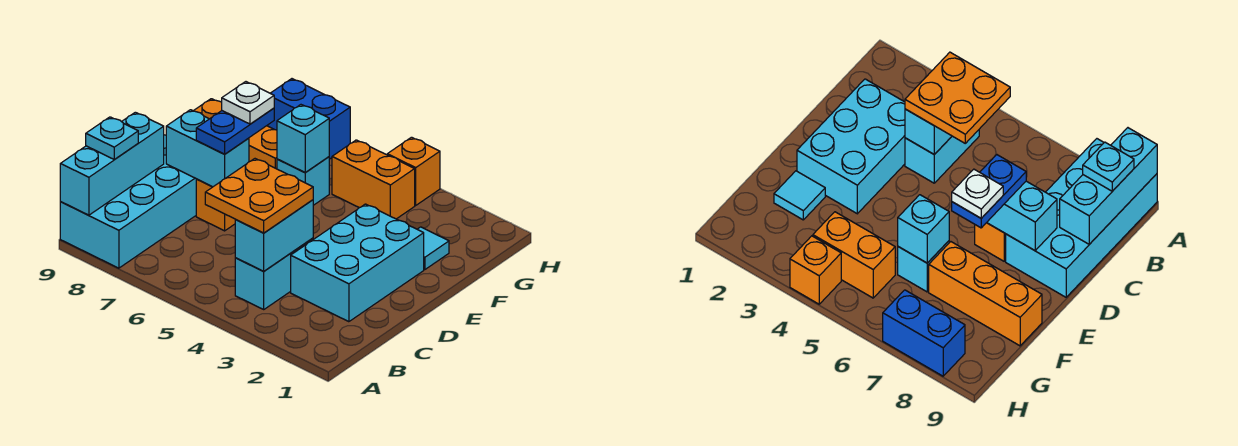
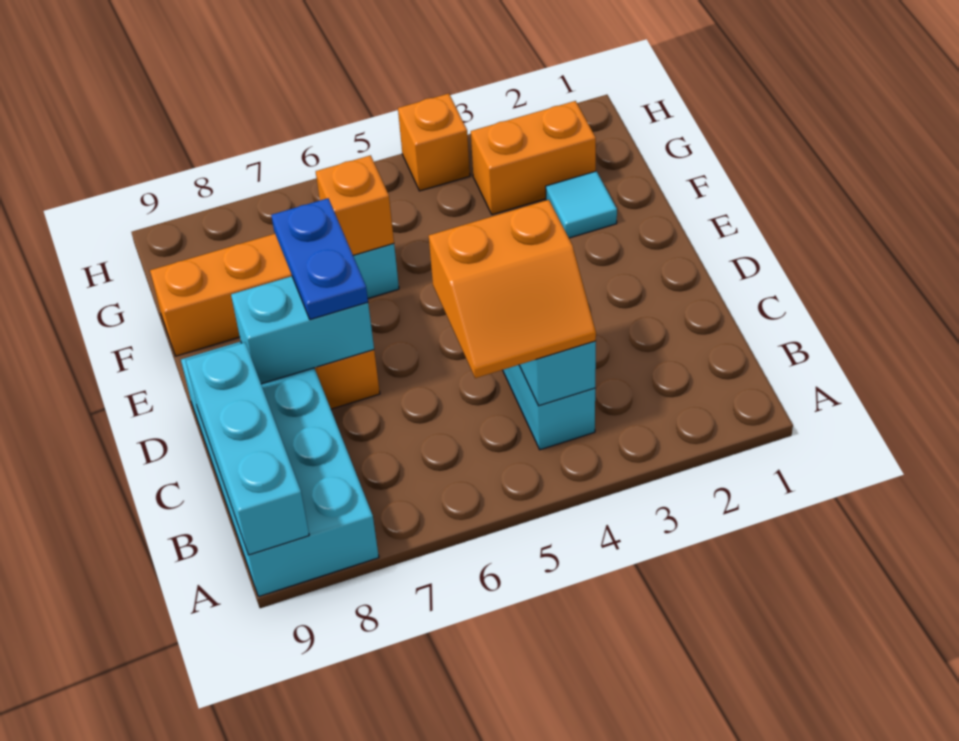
orange 2x2 plate [205,159,313,233] -> orange 2x2 slope [429,200,596,378]
cyan 1x1 plate [86,117,138,160] -> none
cyan 2x3 brick [291,204,424,322] -> none
white 1x1 plate [222,82,274,124] -> none
cyan 1x1 brick [277,105,329,173] -> orange 1x1 brick [316,155,394,255]
orange 1x2 brick [332,140,415,219] -> orange 1x2 brick moved to [471,101,596,215]
blue 1x2 brick [268,79,350,159] -> none

